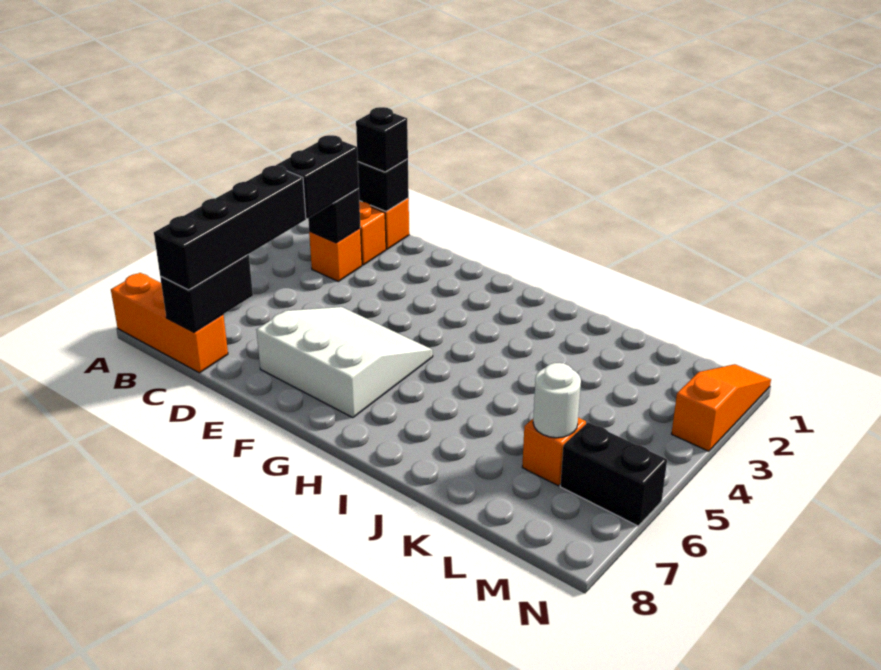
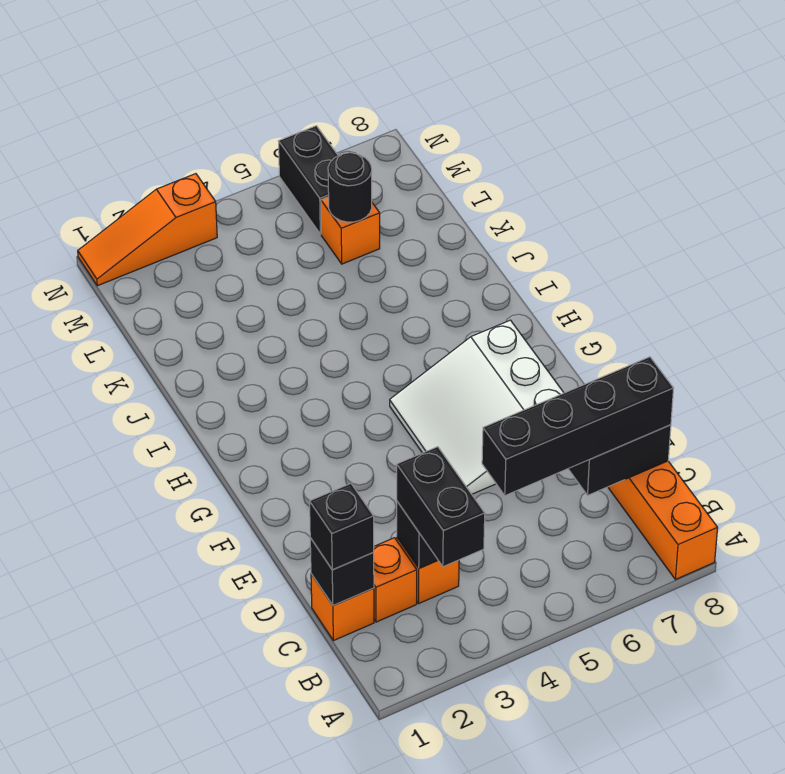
black 1x2 brick [276,135,359,219] -> black 1x2 brick turned to [397,447,485,567]
white 1x1 round brick [533,363,581,438] -> black 1x1 round brick [328,153,372,222]

